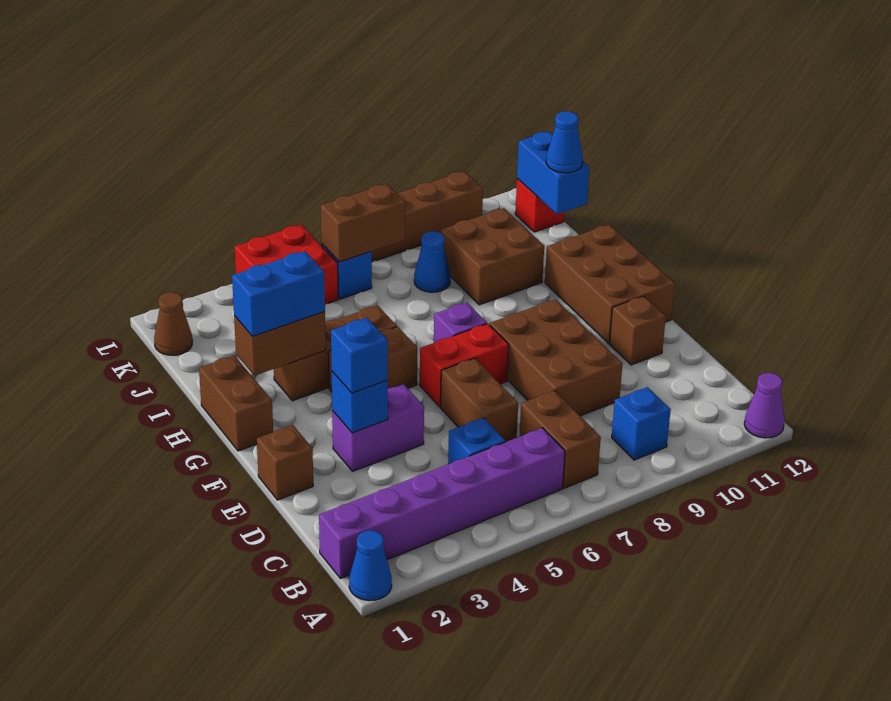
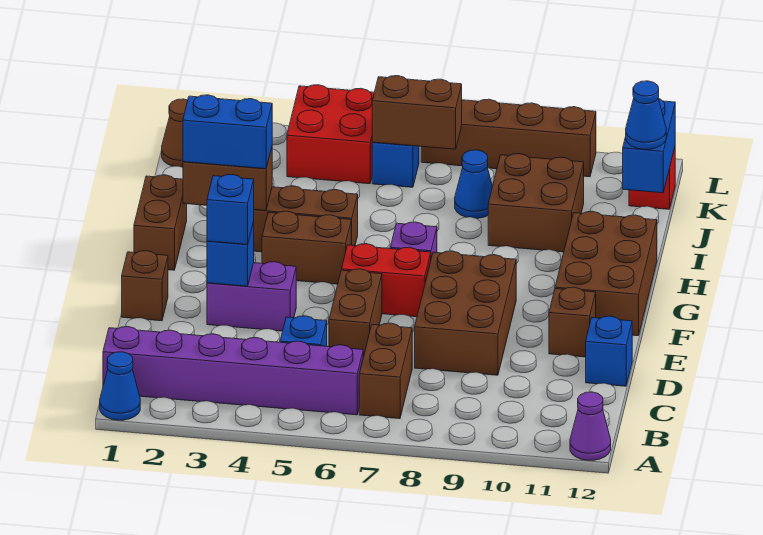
blue 1x1 brick [612,387,671,460] -> blue 1x1 brick moved to [586,316,632,386]

